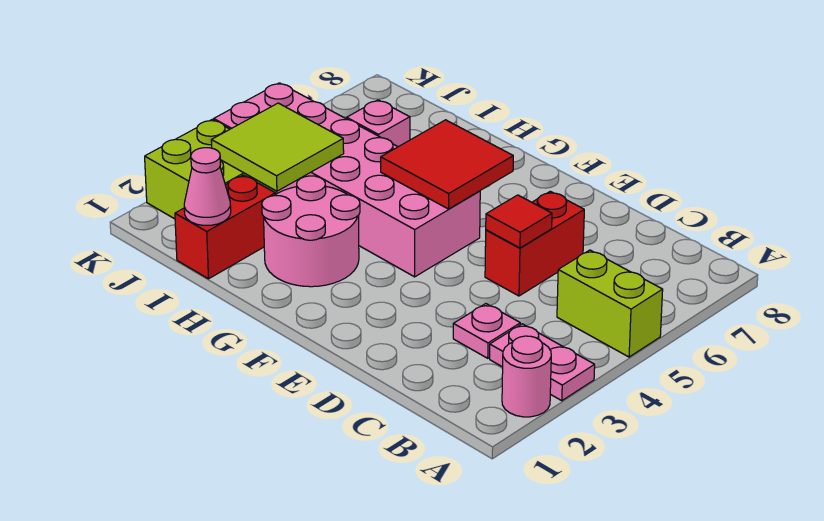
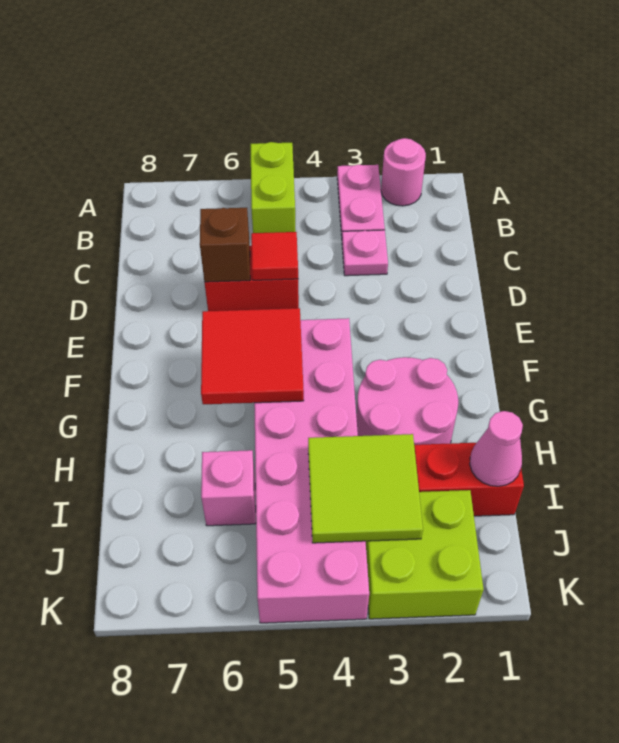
none -> brown 1x1 brick [200,208,250,282]

